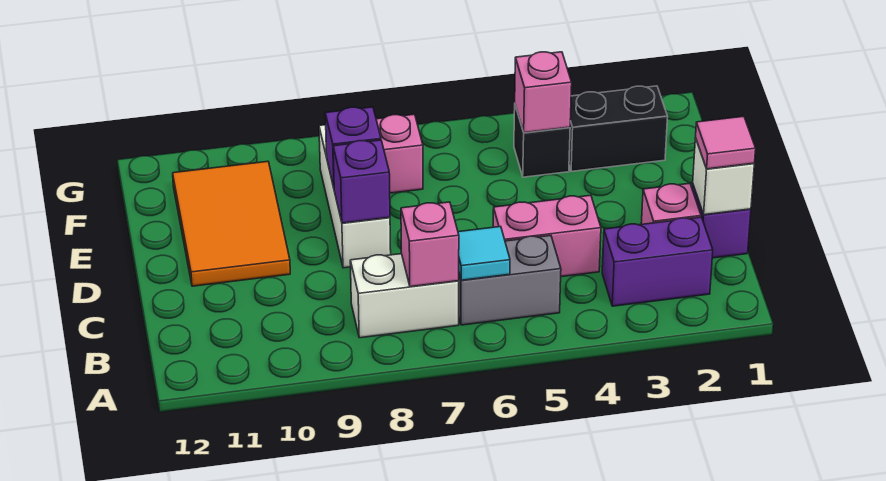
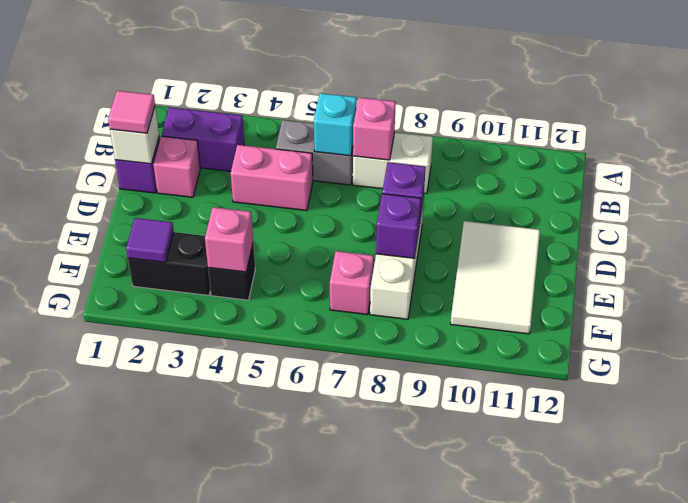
cyan 1x1 tile [458,227,510,280] -> cyan 1x1 brick [314,93,357,156]
orange 2x3 tile [173,161,290,286] -> white 2x3 tile [450,221,540,334]
none -> purple 1x1 tile [126,218,174,262]

